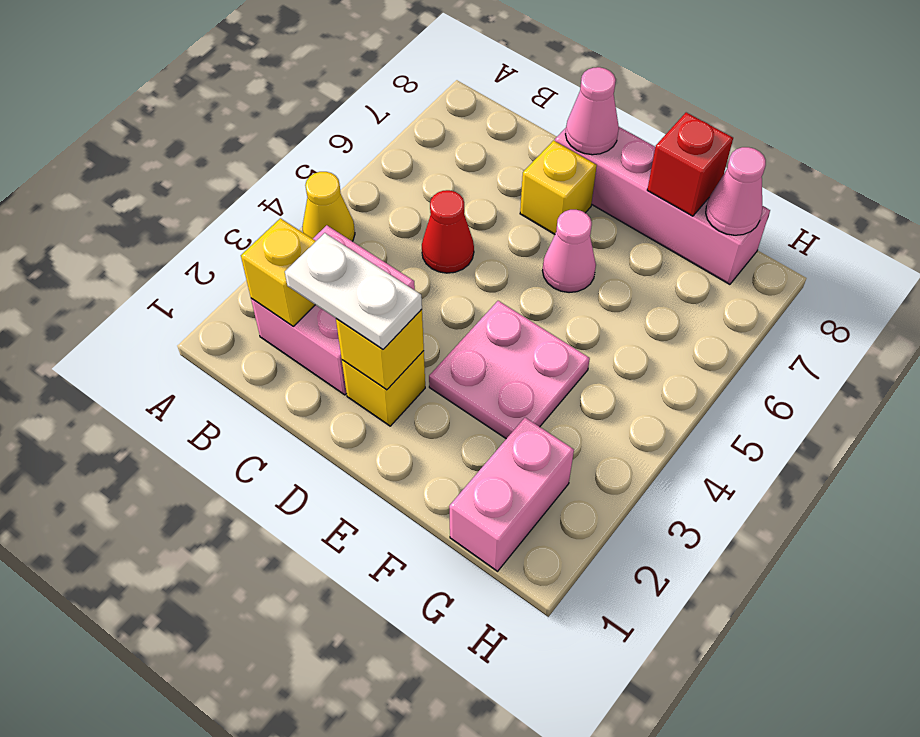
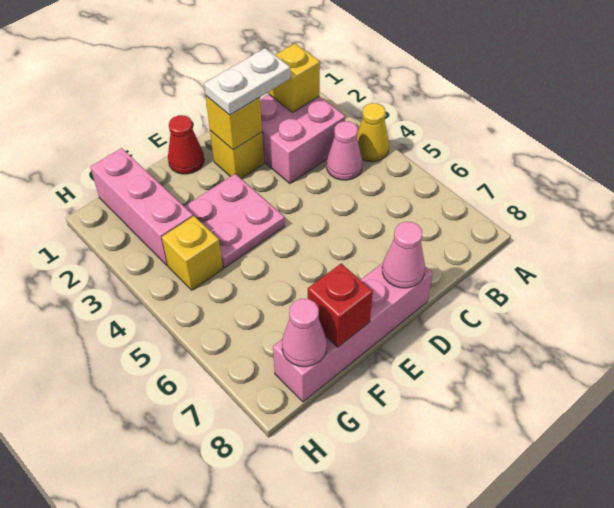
red 1x1 cone [422,190,474,273] -> red 1x1 cone moved to [168,115,204,174]
yellow 1x1 brick [520,140,597,234] -> yellow 1x1 brick moved to [162,216,223,290]
pink 1x1 cone [543,210,596,293] -> pink 1x1 cone moved to [327,121,362,180]
pink 1x2 brick [449,418,574,571] -> pink 1x3 brick [90,148,193,265]

